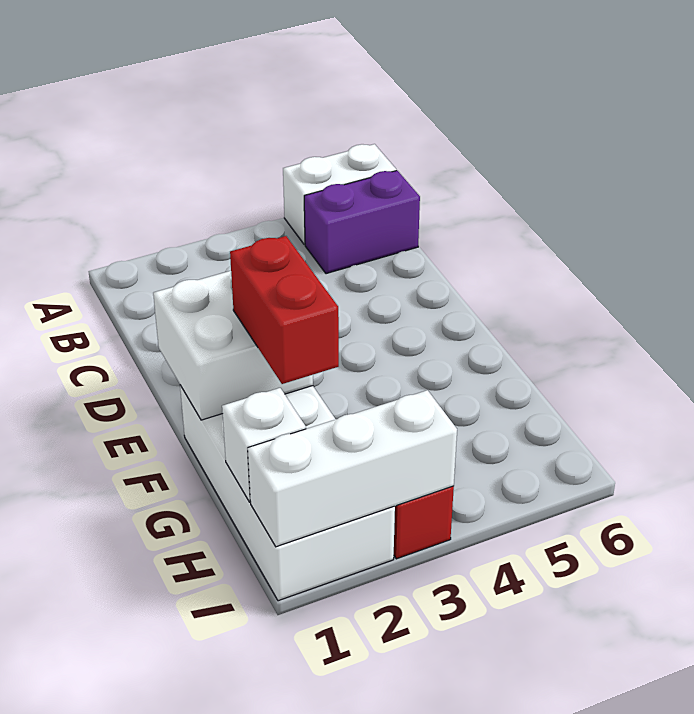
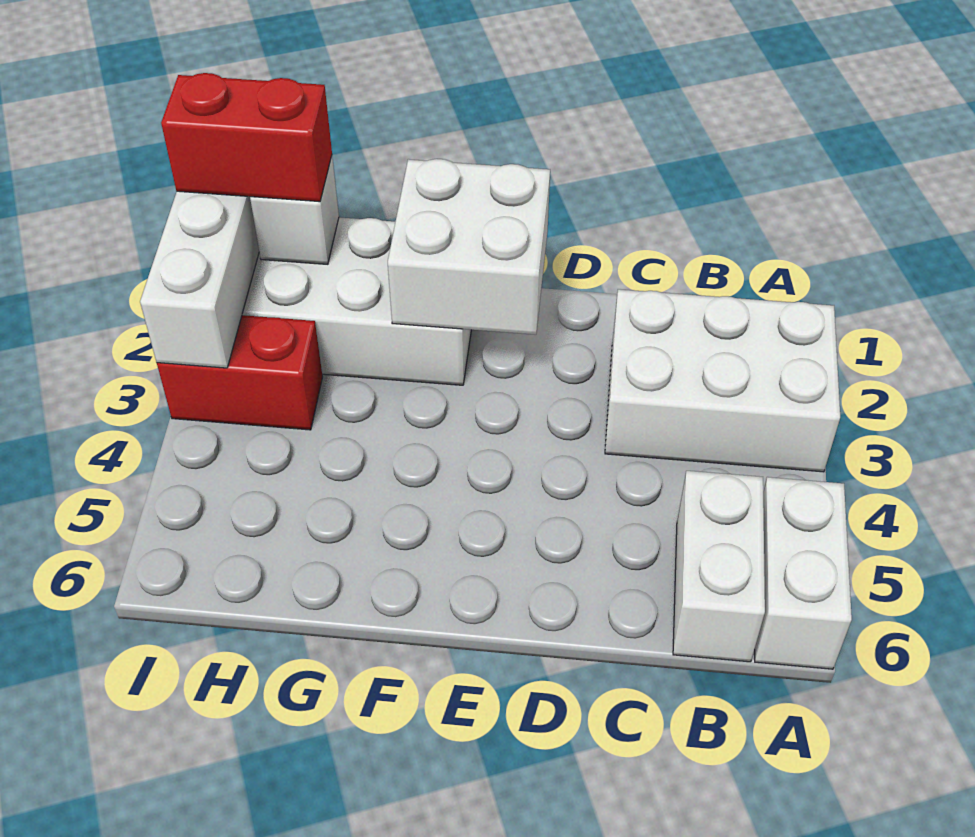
none -> white 2x3 brick [605,289,840,472]
purple 1x2 brick [304,170,420,274] -> white 1x2 brick [673,471,765,662]
red 1x2 brick [230,236,339,384] -> red 1x2 brick moved to [161,73,332,202]

